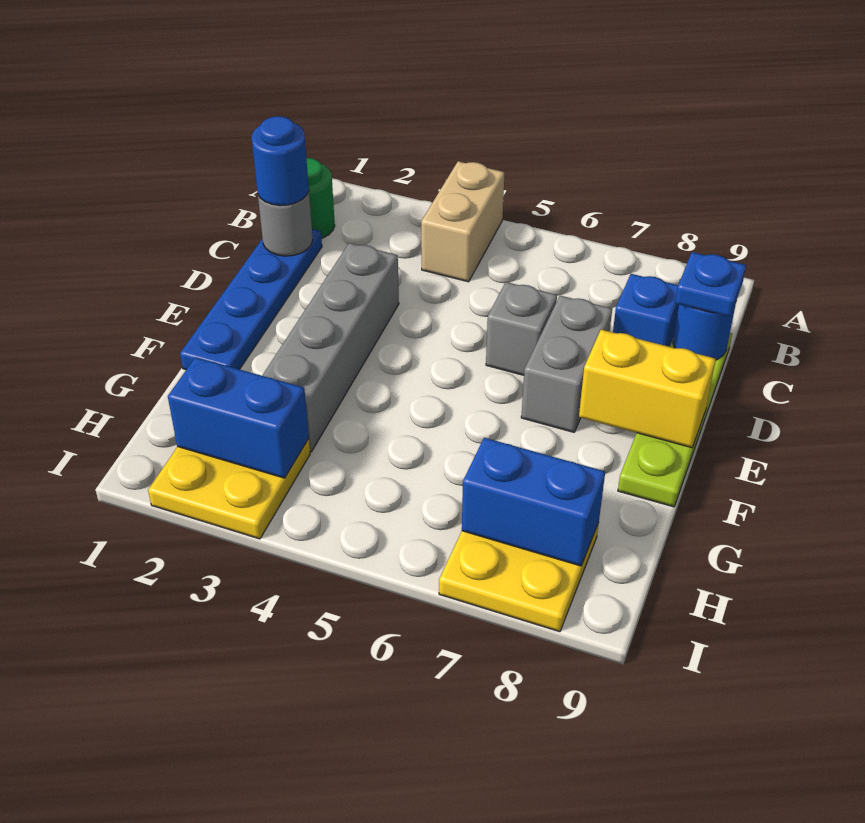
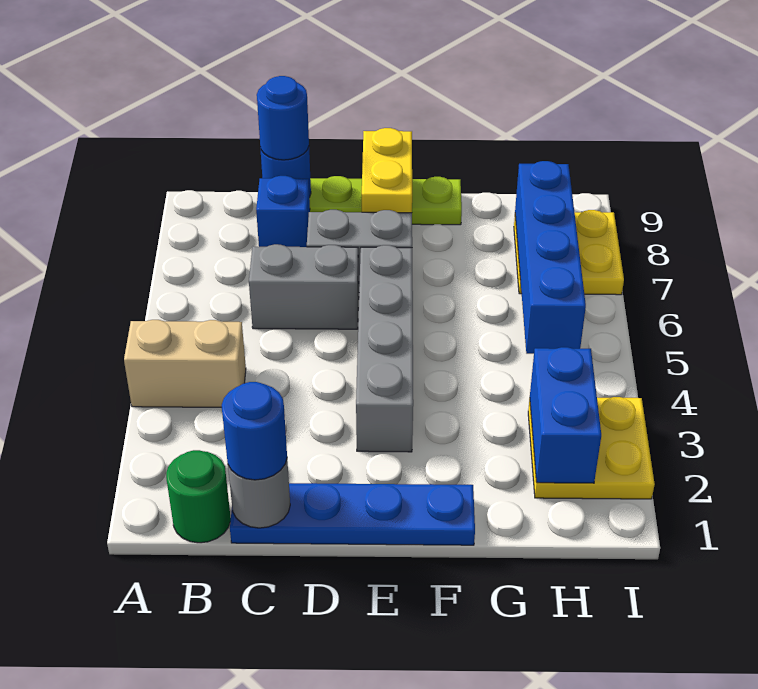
blue 1x1 plate [675,252,746,317] -> blue 1x1 round brick [257,76,309,160]
grey 1x4 brick [262,243,399,452] -> grey 1x4 brick turned to [356,245,413,452]
grey 1x1 brick [486,282,557,375] -> grey 1x2 brick [249,244,359,329]
blue 1x2 brick [462,438,605,566] -> blue 1x4 brick [515,161,586,354]

